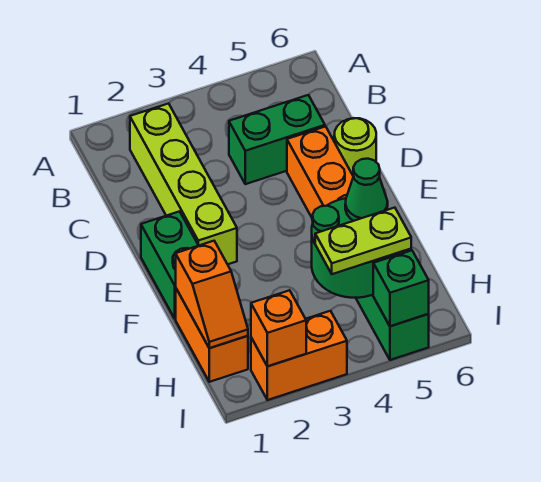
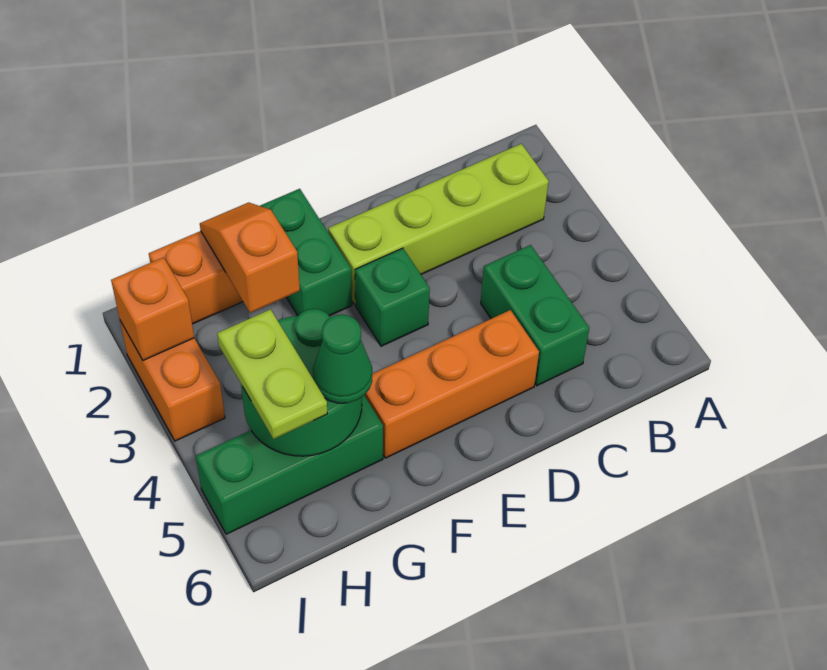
lime 1x1 round brick [334,118,376,177] -> none
green 1x2 brick [141,211,199,319] -> green 1x2 brick turned to [260,189,352,316]
orange 1x2 slope [176,241,248,348] -> orange 1x2 slope turned to [200,202,300,313]
green 1x1 brick [373,250,429,326] -> green 1x1 brick moved to [355,248,430,346]

